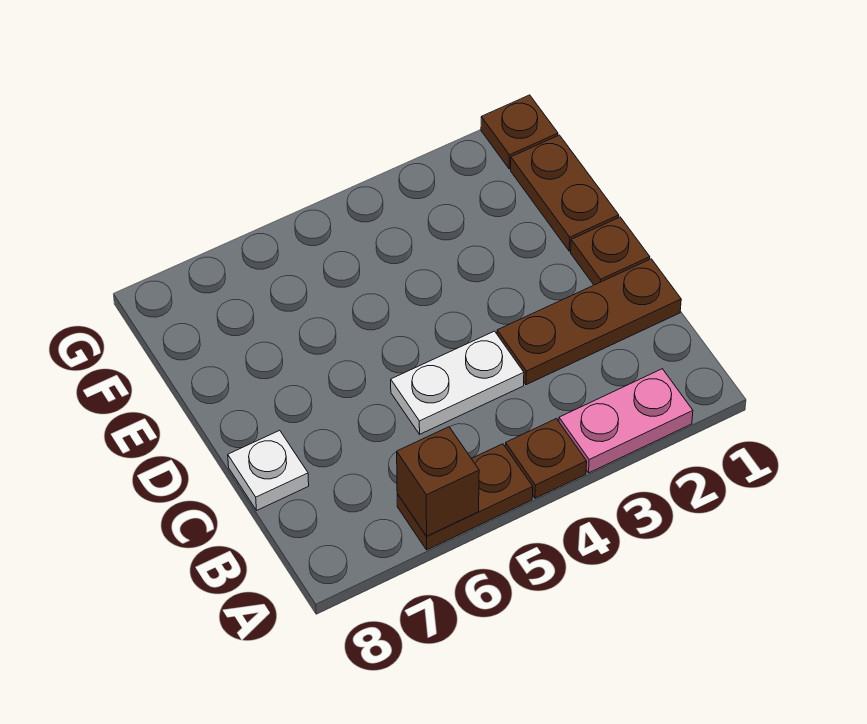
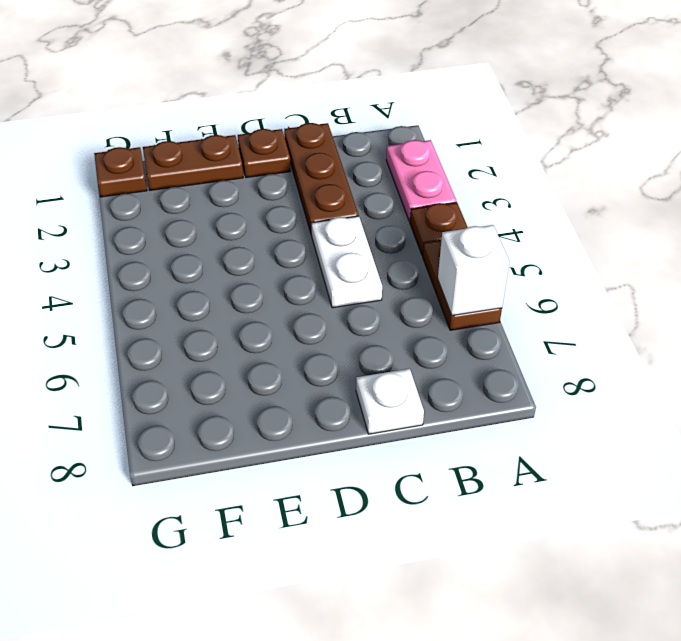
brown 1x1 brick [397,427,479,536] -> white 1x1 brick [438,225,509,316]

